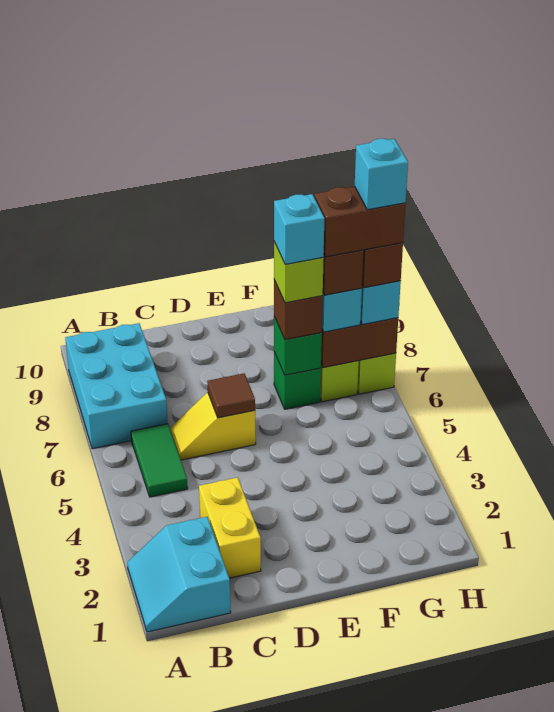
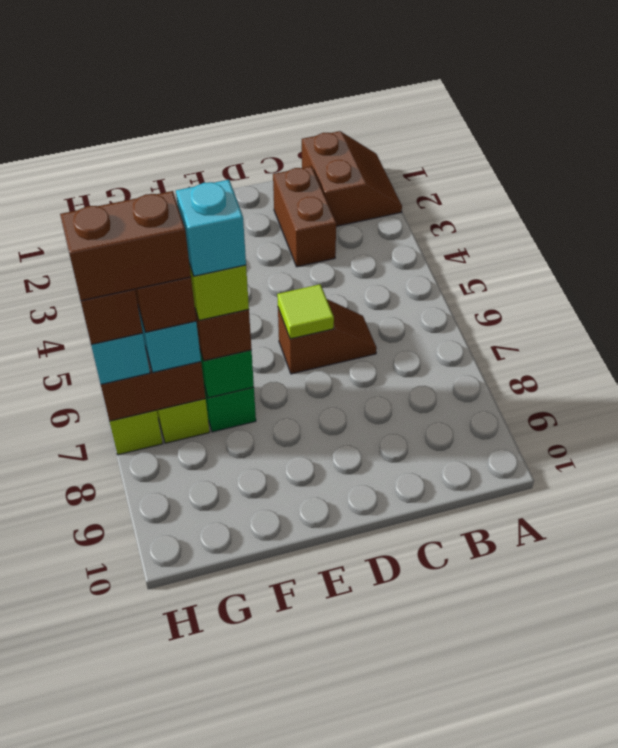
cyan 2x2 slope [127,517,231,632] -> brown 2x2 slope [302,131,402,226]
cyan 2x3 brick [65,323,168,449] -> none
green 1x2 tile [131,424,188,497] -> none
yellow 1x2 brick [199,477,261,578] -> brown 1x2 brick [273,166,336,267]
yellow 1x2 slope [170,392,256,460] -> brown 1x2 slope [278,299,377,374]
brown 1x1 tile [207,373,255,418] -> lime 1x1 tile [277,284,334,339]
cyan 1x1 brick [355,139,408,210] -> none

